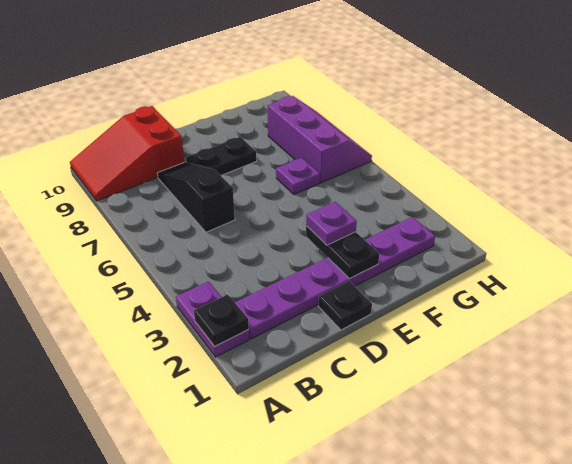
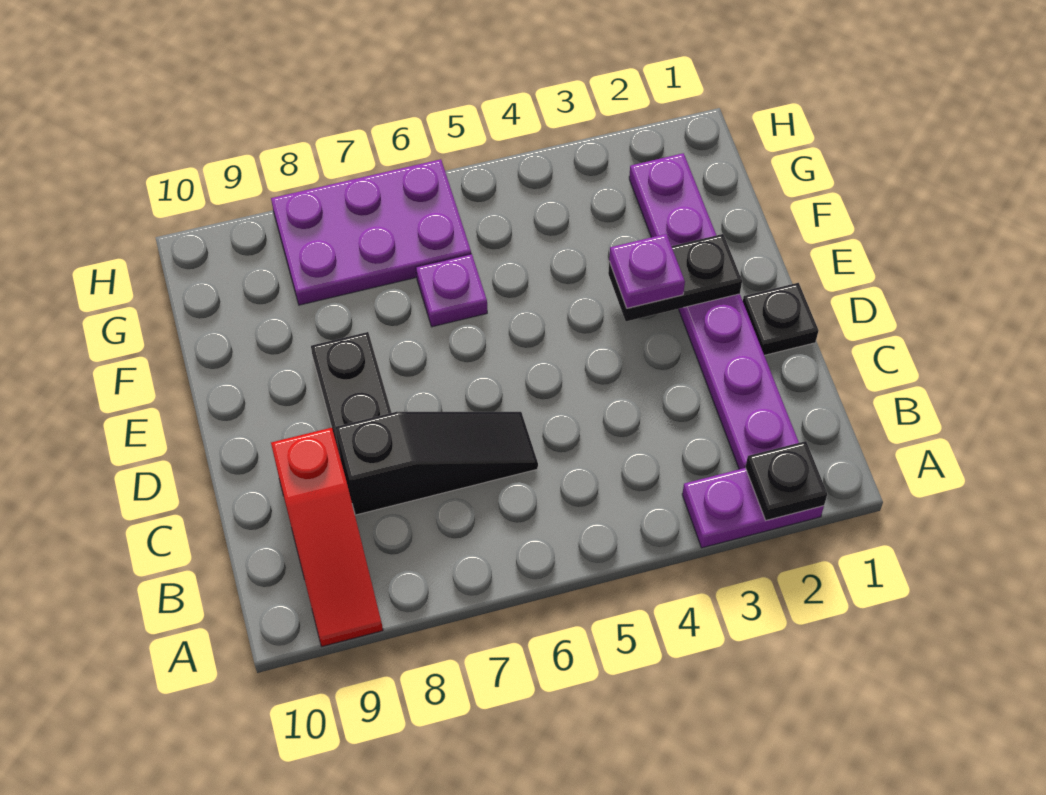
red 2x3 slope [70,106,184,201] -> red 1x3 slope [271,428,383,646]
black 1x3 slope [157,162,235,232] -> black 1x3 slope turned to [335,412,538,515]
purple 2x3 slope [268,96,372,183] -> purple 2x3 plate [271,159,471,305]

